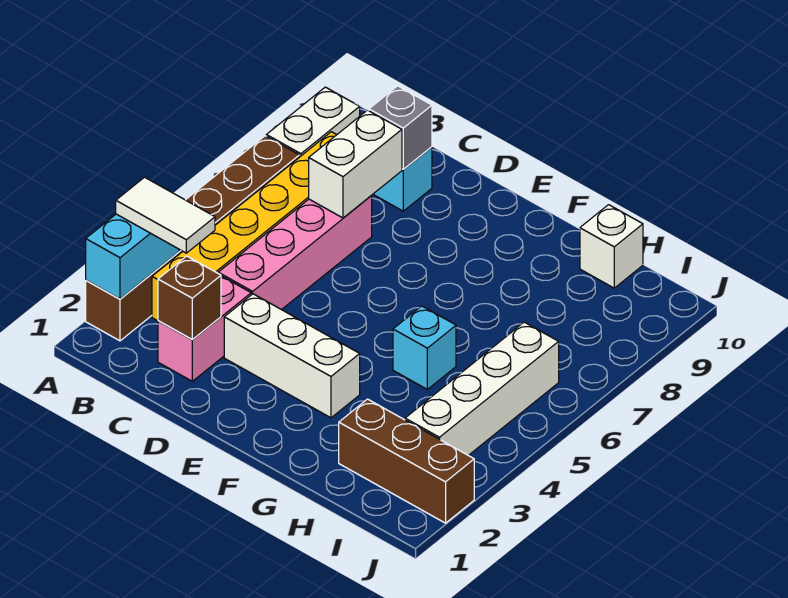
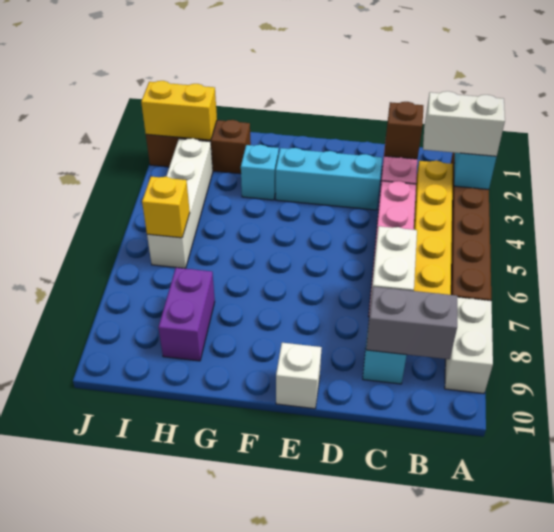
white 1x2 tile [116,177,215,253] -> white 1x2 brick [423,91,505,156]
grey 1x1 brick [369,86,432,169] -> grey 1x2 brick [366,287,457,359]
white 1x3 brick [224,294,360,418] -> cyan 1x3 brick [276,148,382,210]
cyan 1x1 brick [393,306,456,389] -> cyan 1x1 brick moved to [241,145,279,200]
none -> purple 1x2 brick [158,268,215,361]
white 1x1 brick [580,205,643,288] -> white 1x1 brick moved to [276,343,322,409]
none -> yellow 1x2 brick [141,81,217,140]
none -> yellow 1x1 brick [142,177,190,238]

